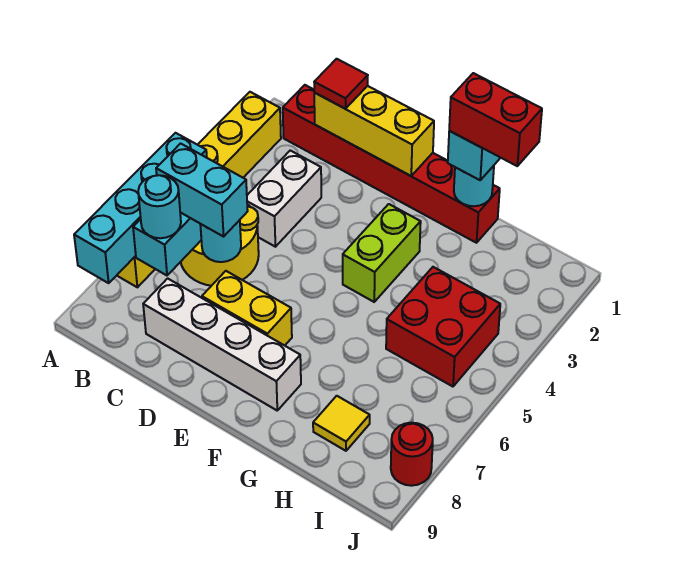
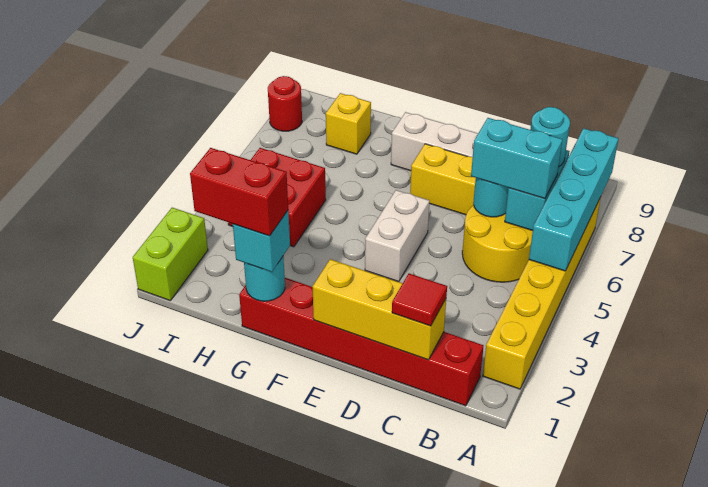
white 1x2 brick [247,150,321,247] -> white 1x2 brick moved to [365,190,429,282]
lime 1x2 brick [343,204,421,302] -> lime 1x2 brick moved to [133,208,208,300]
yellow 1x1 tile [313,396,370,451] -> yellow 1x1 brick [326,93,371,154]

